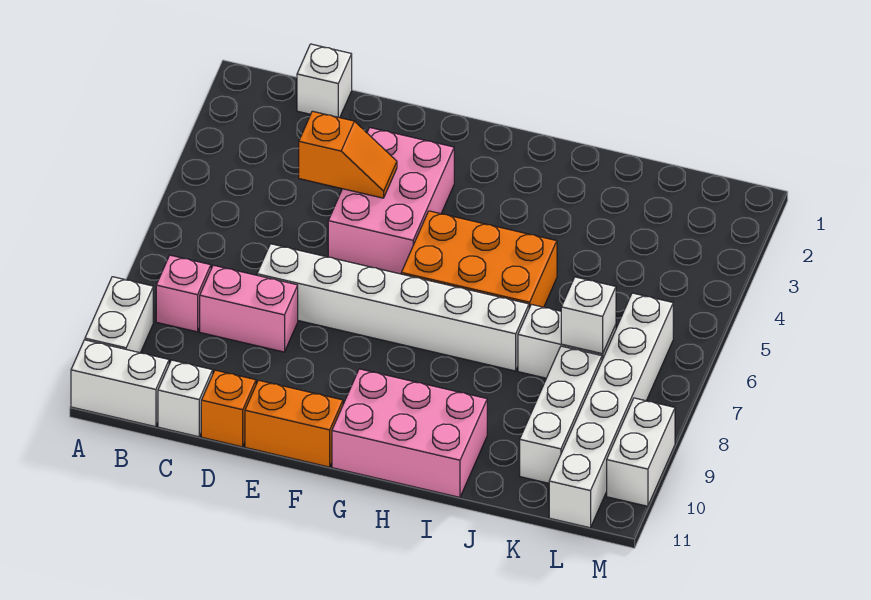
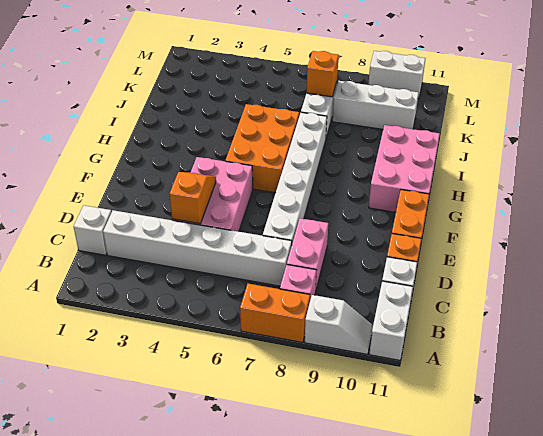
none -> orange 1x2 brick [240,284,310,343]
white 1x2 brick [85,277,153,353] -> white 1x2 slope [305,295,373,354]
pink 2x3 brick [328,128,454,274] -> pink 2x3 brick turned to [172,157,253,232]
white 1x1 brick [561,277,616,354] -> orange 1x1 brick [307,51,339,97]
white 1x6 brick [549,293,673,528] -> white 1x6 brick moved to [103,210,292,286]

